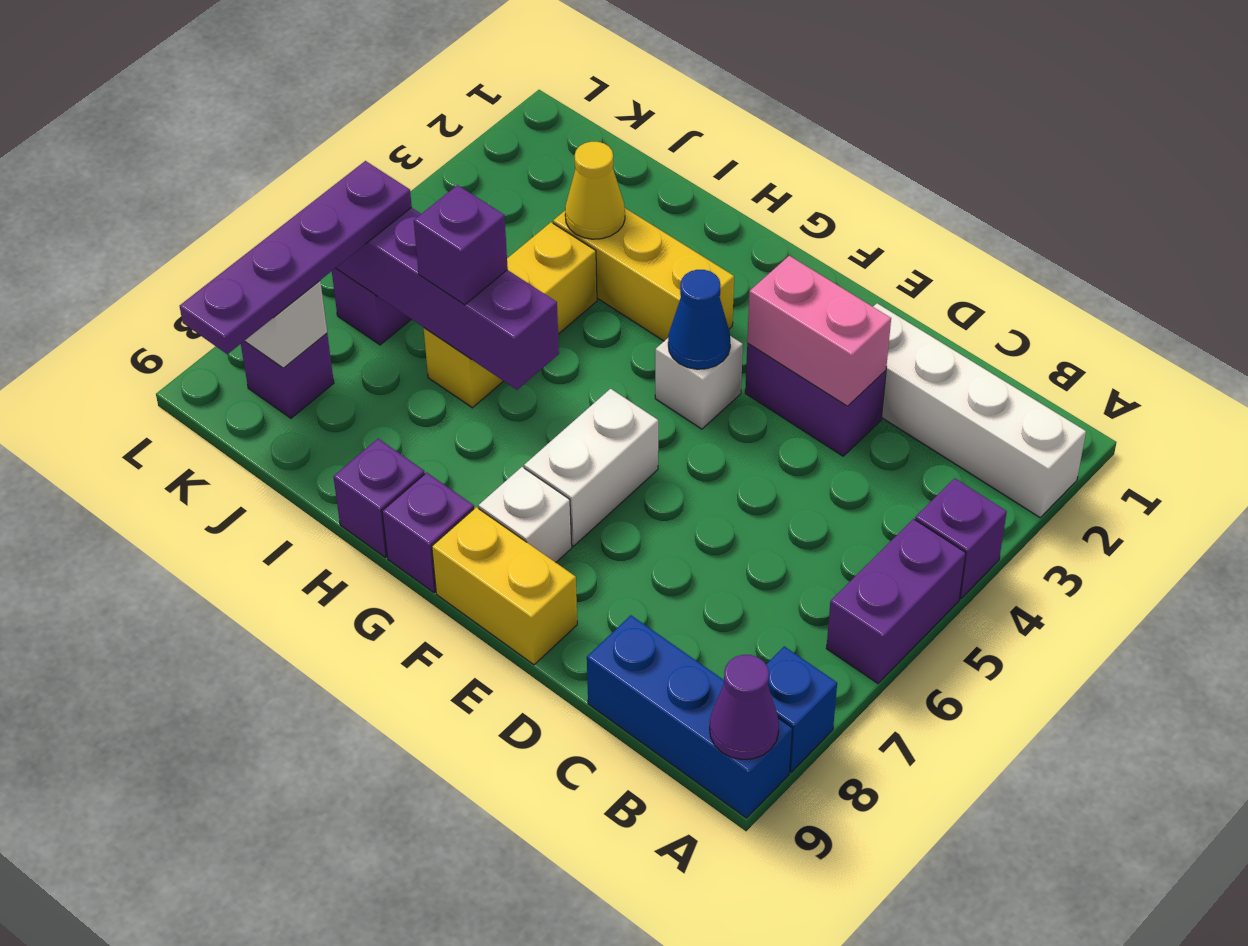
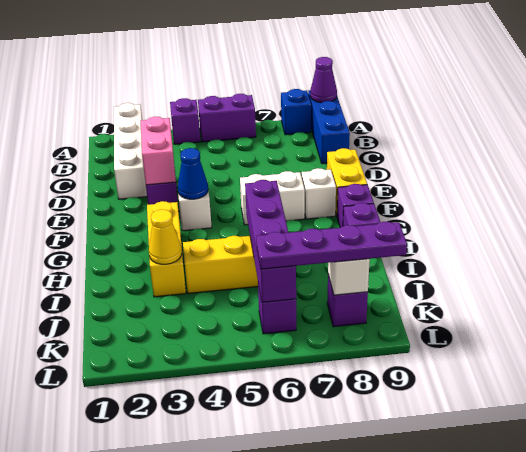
purple 1x1 brick [414,185,508,305] -> none

